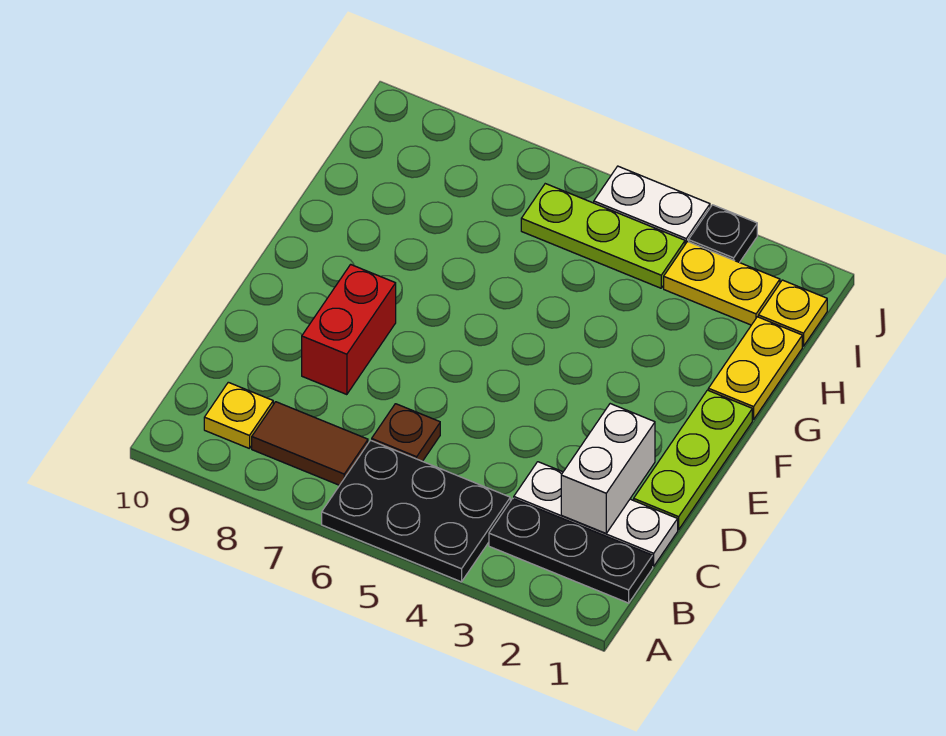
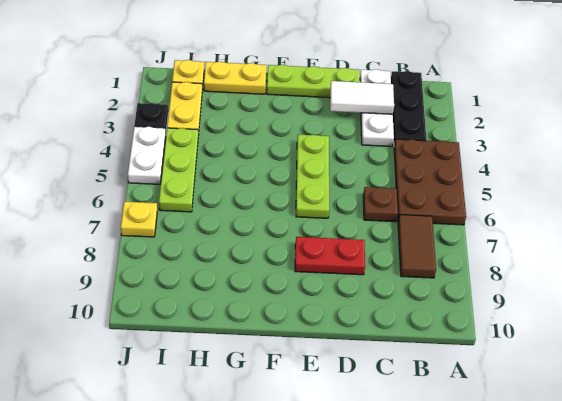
black 2x3 plate [322,440,510,582] -> brown 2x3 plate [394,139,466,225]
yellow 1x1 plate [204,382,273,449] -> yellow 1x1 plate moved to [121,202,157,237]
white 1x2 brick [561,404,655,534] -> white 1x2 tile [330,81,394,114]
red 1x2 brick [302,264,396,395] -> red 1x2 plate [295,237,365,275]
none -> lime 1x3 plate [296,134,329,218]

